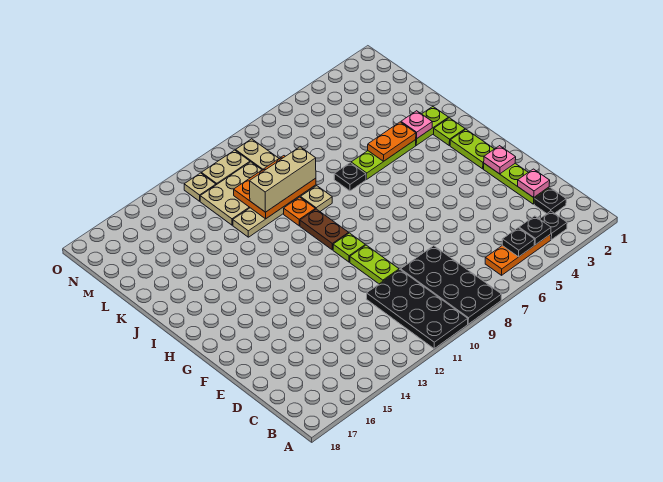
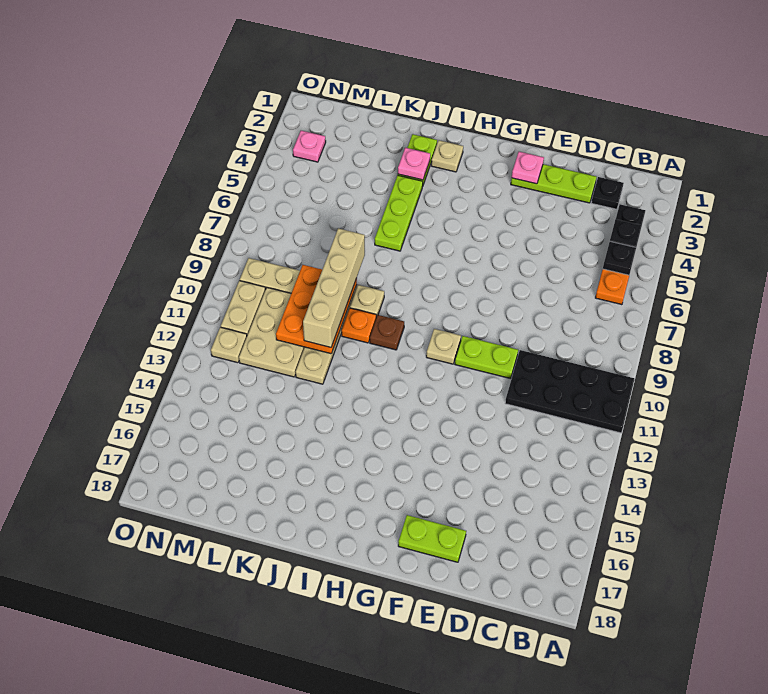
black 2x4 plate [401,246,502,324] -> none
pink 1x1 plate [518,169,550,197] -> pink 1x1 plate moved to [293,131,326,162]
lime 1x2 plate [450,129,494,169] -> lime 1x2 plate moved to [398,515,466,562]
lime 1x1 plate [333,233,365,262] -> tan 1x1 plate [426,329,461,364]
brown 1x2 plate [300,209,349,250] -> brown 1x1 plate [370,315,404,350]
lime 1x1 plate [434,118,465,146] -> tan 1x1 plate [431,140,463,172]
orange 1x2 plate [368,122,416,162] -> none
black 1x1 plate [334,163,366,191] -> none
tan 1x3 brick [250,147,316,212] -> tan 1x4 brick [303,228,365,347]

